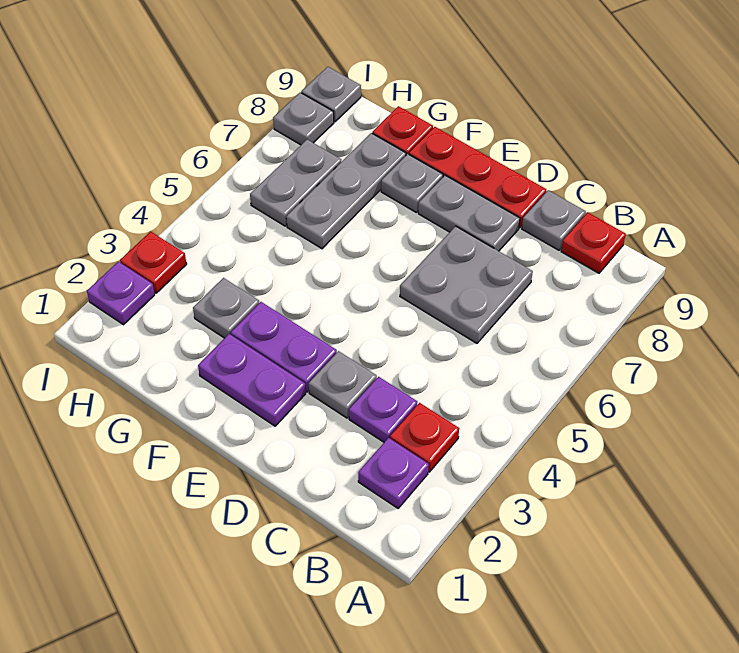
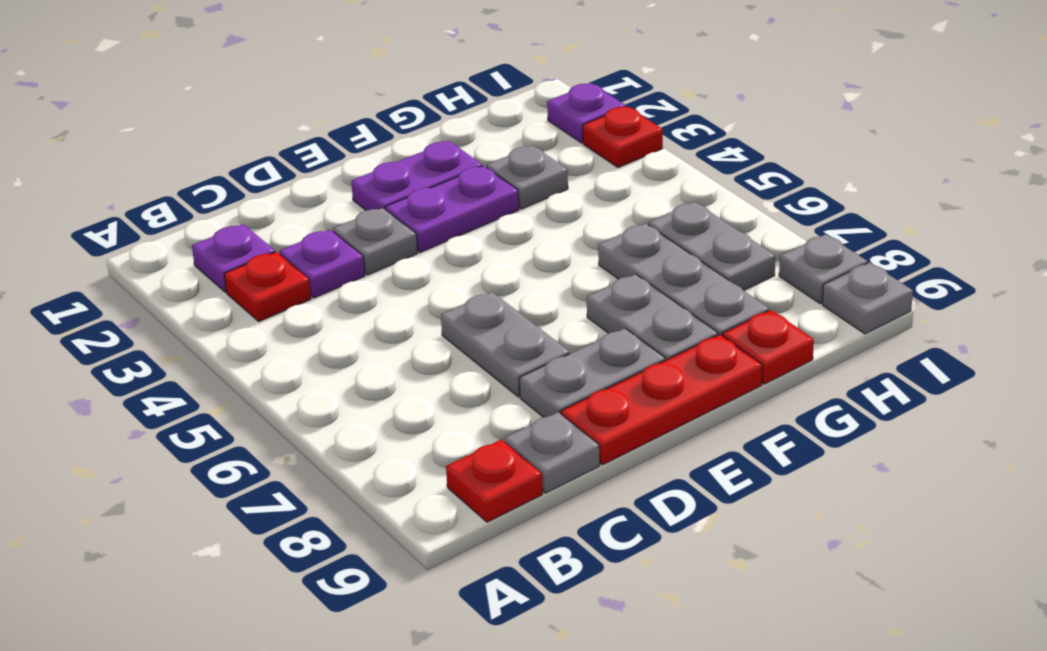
grey 2x2 plate [400,226,533,343] -> grey 1x2 plate [441,292,570,397]
grey 1x1 plate [381,154,443,212] -> grey 1x2 plate [587,274,718,360]

